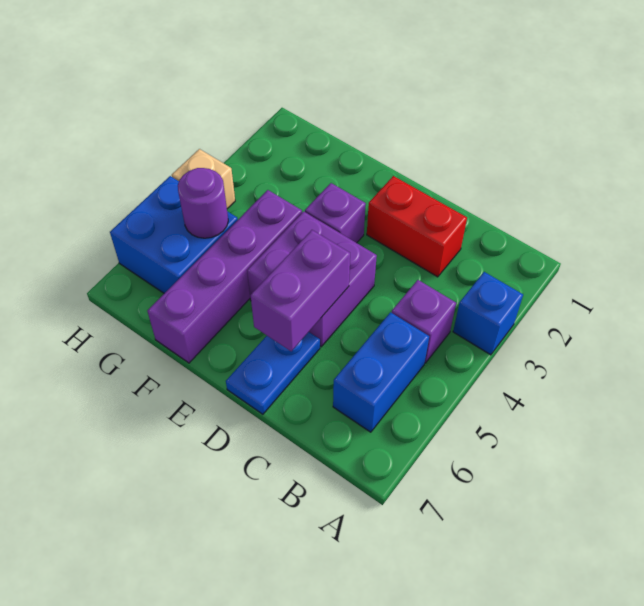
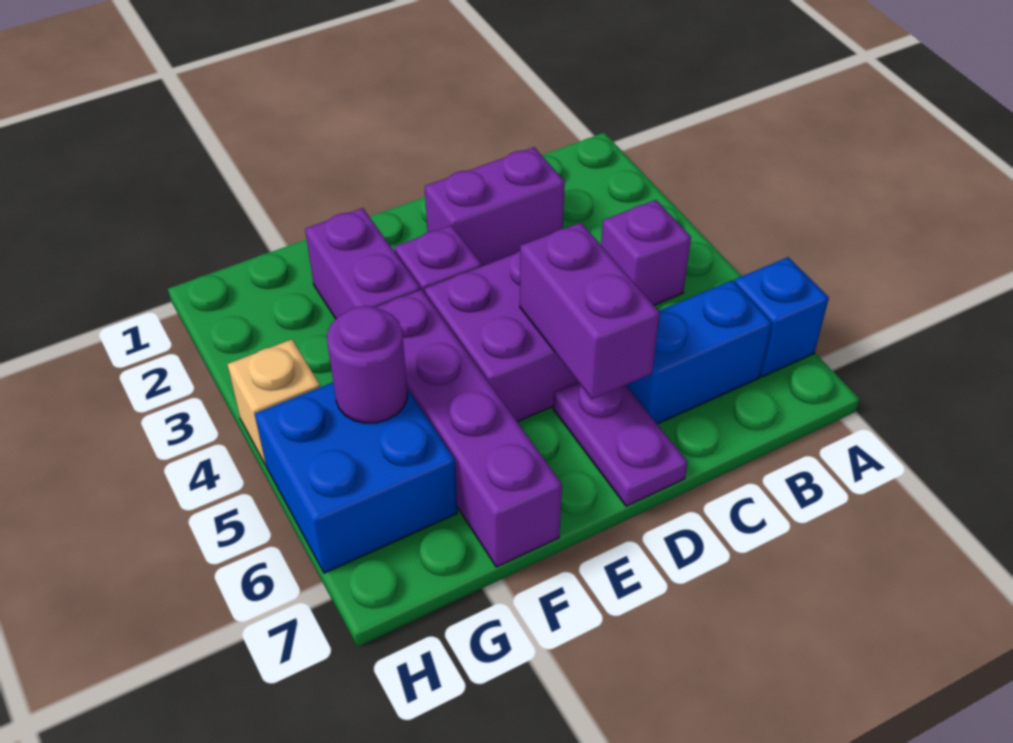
blue 1x1 brick [453,272,523,355] -> blue 1x1 brick moved to [734,257,829,377]
blue 1x2 brick [333,312,429,432] -> blue 1x2 brick turned to [626,280,772,424]
red 1x2 brick [367,176,467,277] -> purple 1x2 brick [425,147,565,266]
blue 1x2 plate [226,332,320,414] -> purple 1x2 plate [553,382,688,506]
none -> purple 1x2 brick [305,208,420,319]

